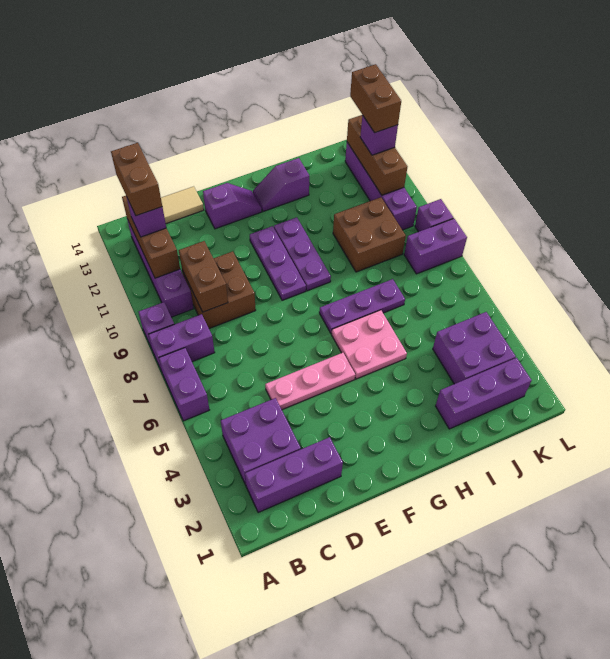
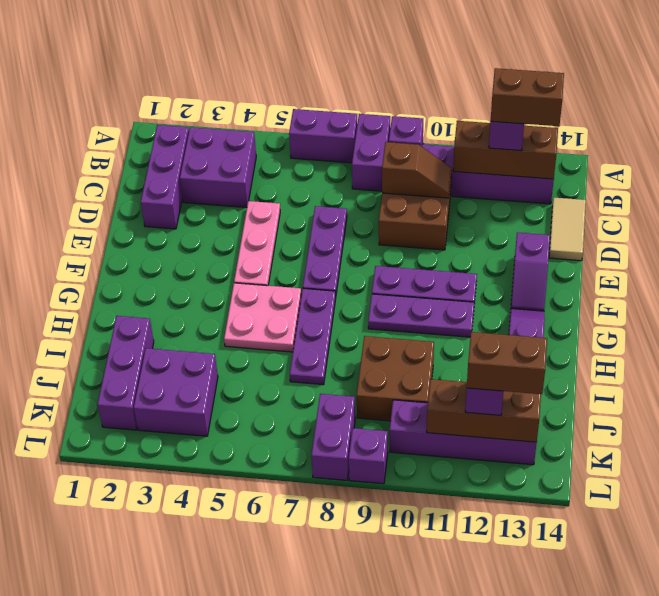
brown 1x2 brick [179,241,228,312] -> brown 1x2 slope [382,142,452,198]
none -> purple 1x3 plate [303,206,347,293]

